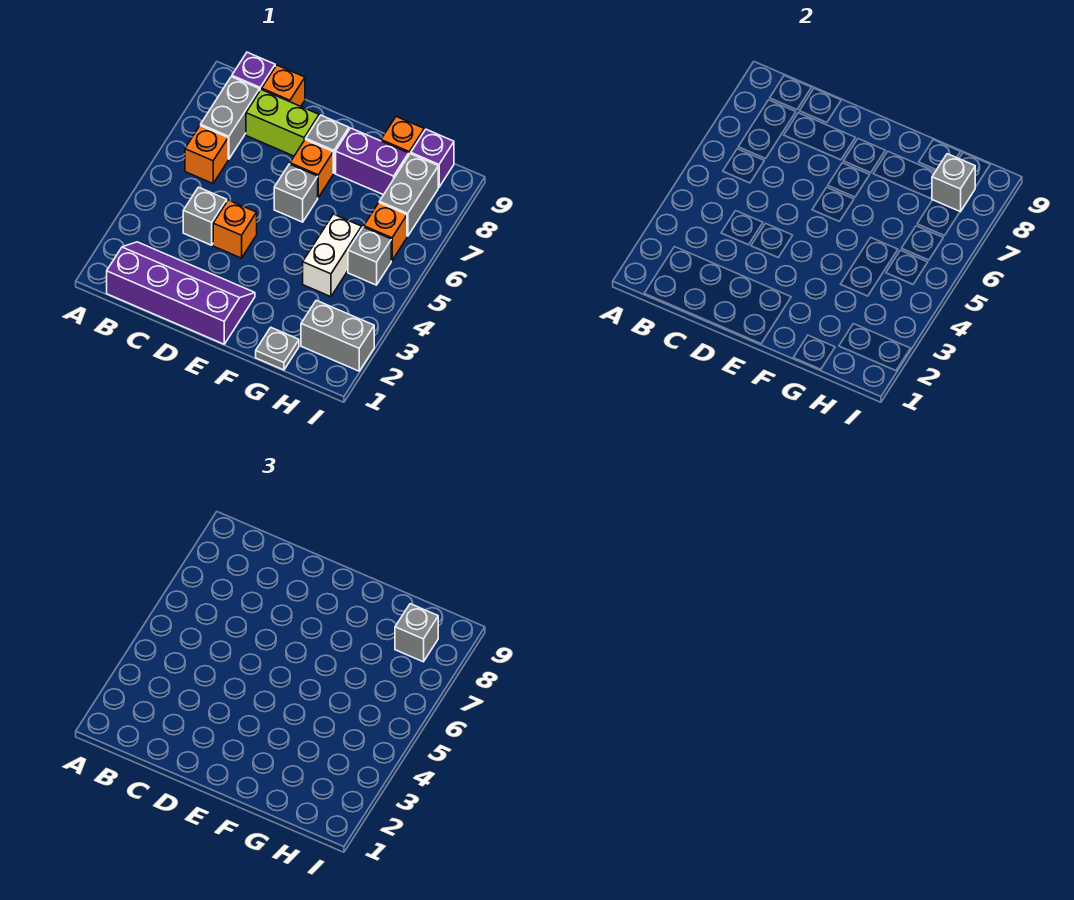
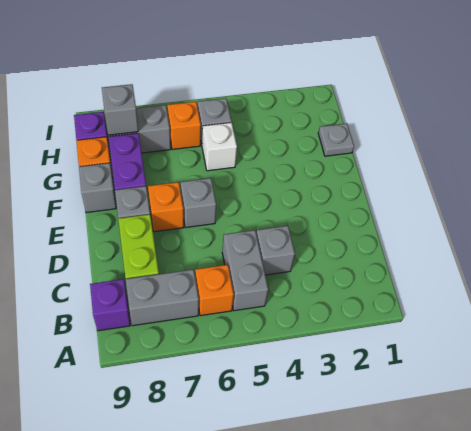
purple 2x4 slope [107,242,255,344] -> none
orange 1x1 brick [262,65,305,106] -> none
orange 1x1 brick [213,200,257,258] -> none
white 1x2 brick [303,214,362,297] -> white 1x1 brick [202,122,237,171]
grey 1x2 brick [301,300,374,371] -> grey 1x2 brick moved to [222,230,268,311]
grey 1x1 brick [395,604,438,662] -> grey 1x1 brick moved to [79,163,116,213]

